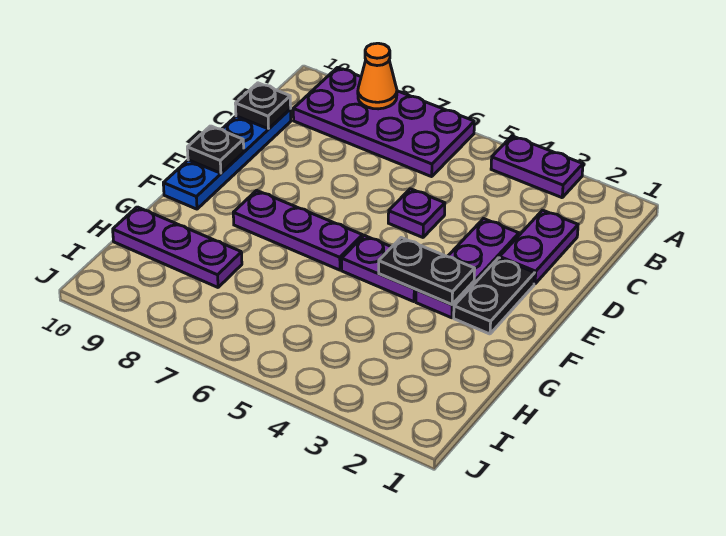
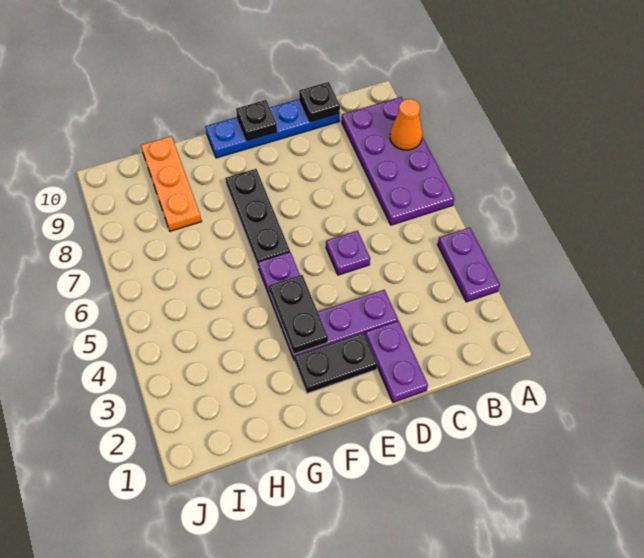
purple 1x2 plate [500,210,578,284] -> purple 1x2 plate turned to [365,321,428,402]
purple 1x3 plate [233,190,362,270] -> black 1x3 plate [225,169,290,266]
purple 1x3 plate [113,207,242,287] -> orange 1x3 plate [141,136,202,231]

